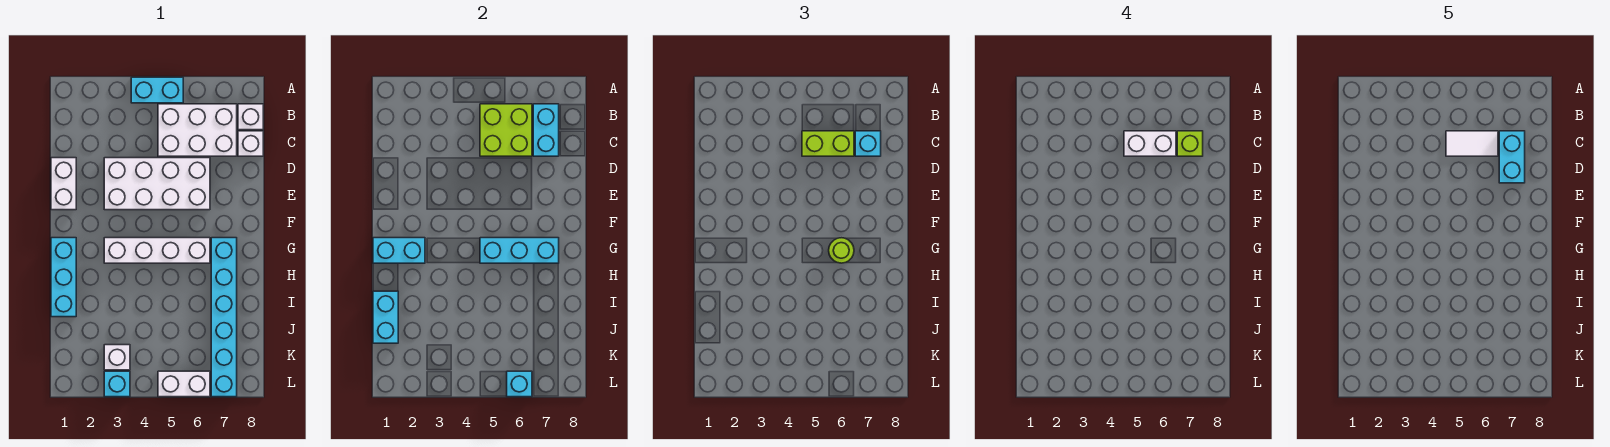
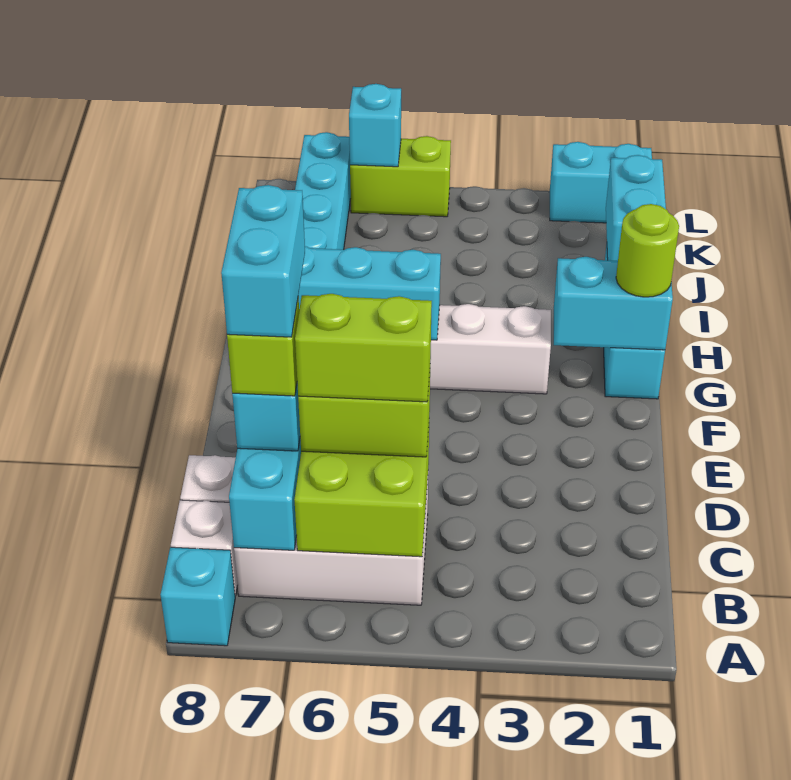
cyan 1x2 brick [131,77,183,103] -> cyan 1x2 brick moved to [550,142,652,223]
white 1x2 brick [1124,131,1176,156] -> lime 1x2 brick [295,294,432,402]
white 1x2 tile [1446,131,1498,156] -> none
white 1x2 brick [51,158,76,210] -> none
white 2x4 brick [104,158,210,210] -> none
lime 1x1 round brick [829,238,854,263] -> lime 1x1 round brick moved to [616,204,679,297]
white 1x1 brick [104,345,130,370] -> none
cyan 1x1 brick [104,371,130,397] -> cyan 1x1 brick moved to [160,547,235,646]
white 1x2 brick [158,371,210,397] -> lime 1x2 brick [350,136,451,217]

